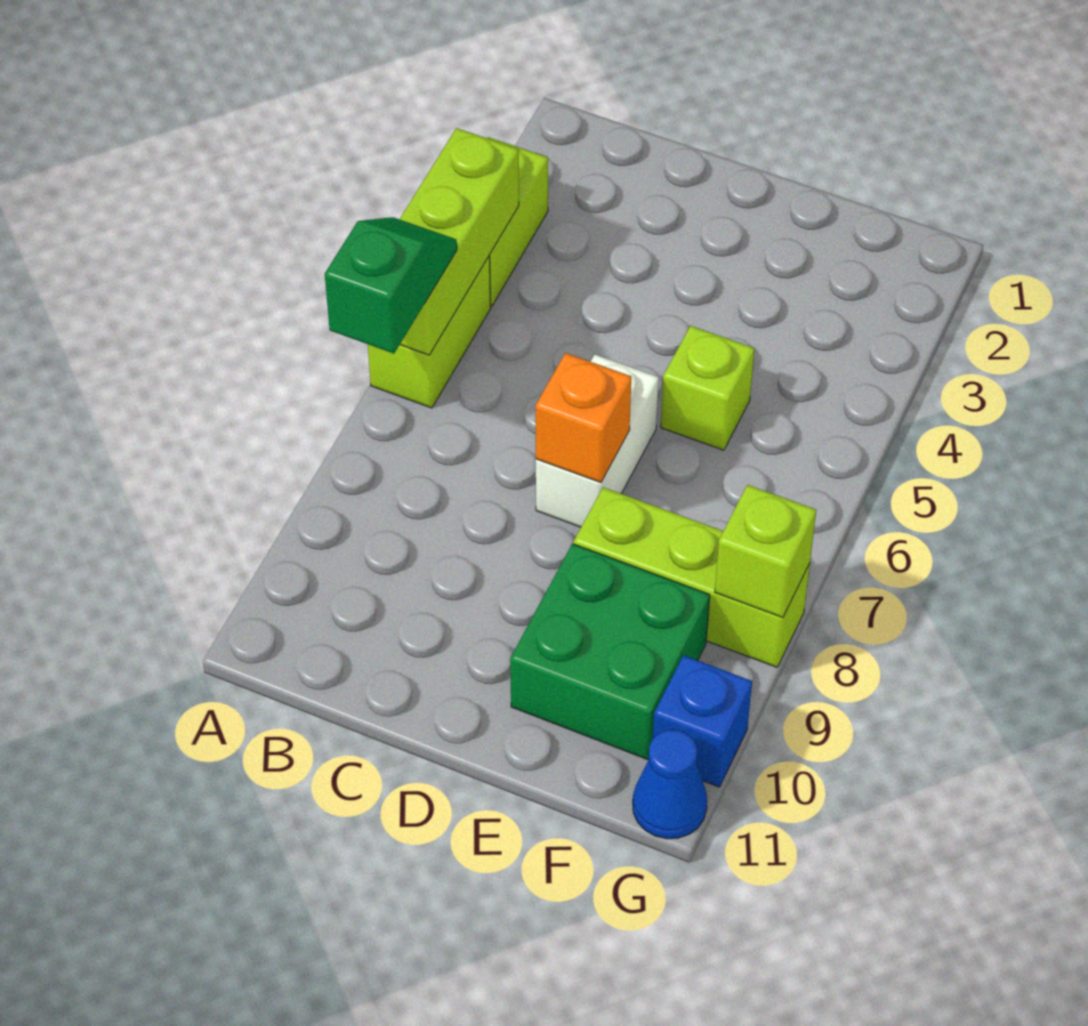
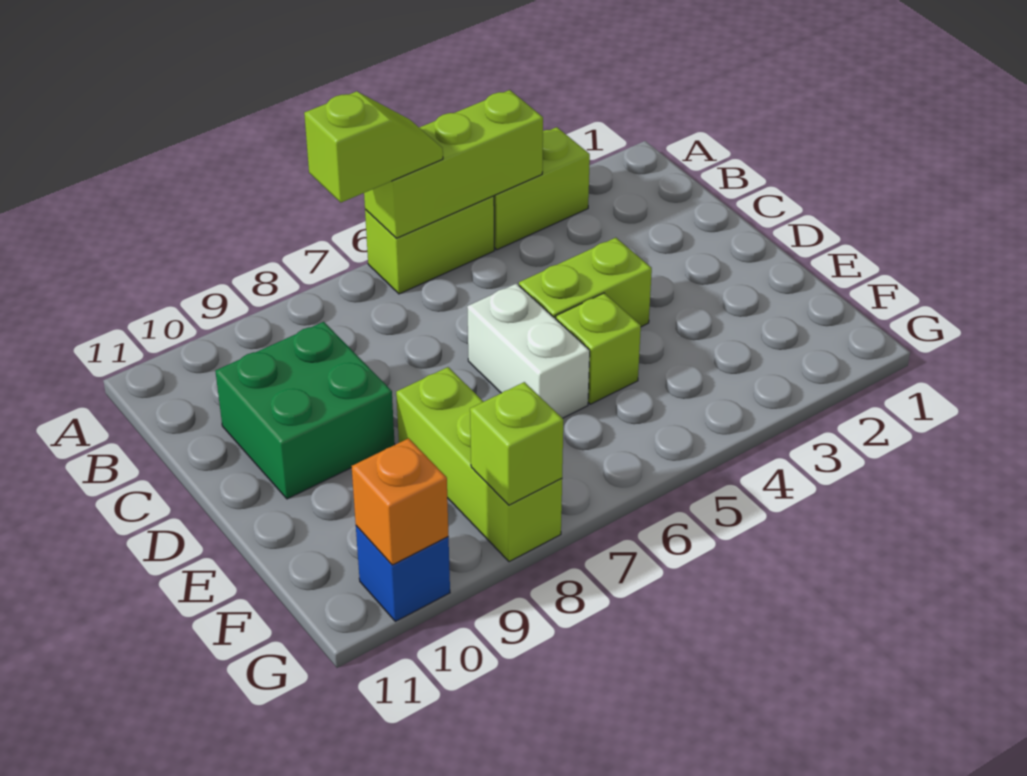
green 1x2 slope [325,217,457,354] -> lime 1x2 slope [304,91,443,202]
none -> lime 1x2 brick [519,238,652,327]
white 1x2 brick [536,355,659,527] -> white 1x2 brick turned to [467,284,590,418]
orange 1x1 brick [536,353,631,482] -> orange 1x1 brick moved to [352,438,448,565]
green 2x2 brick [510,544,710,760] -> green 2x2 brick moved to [215,322,395,499]
blue 1x1 cone [633,730,707,839] -> none

